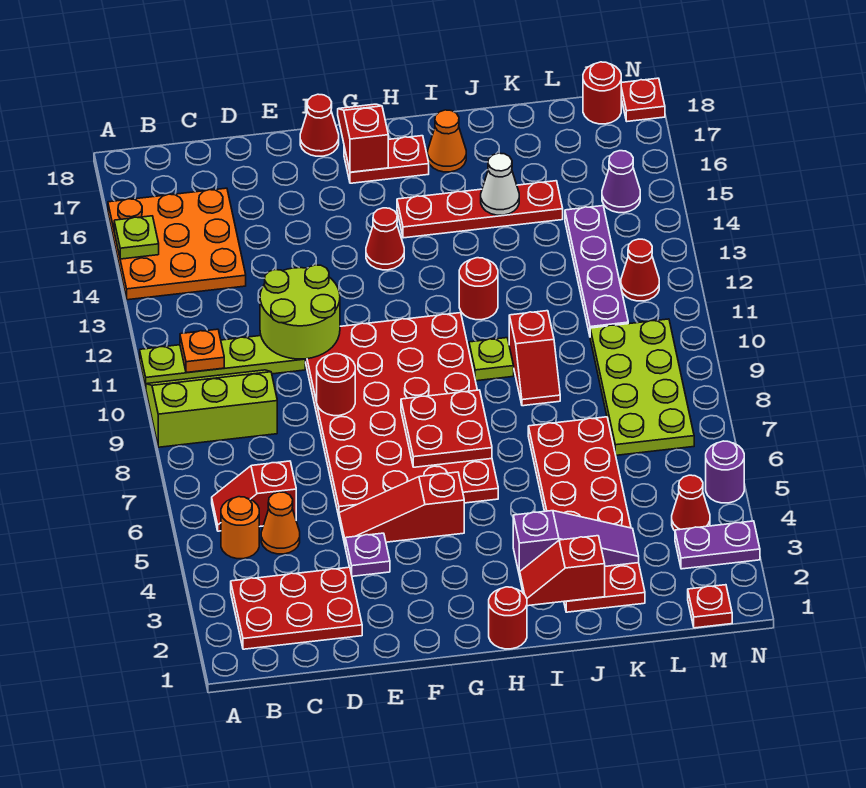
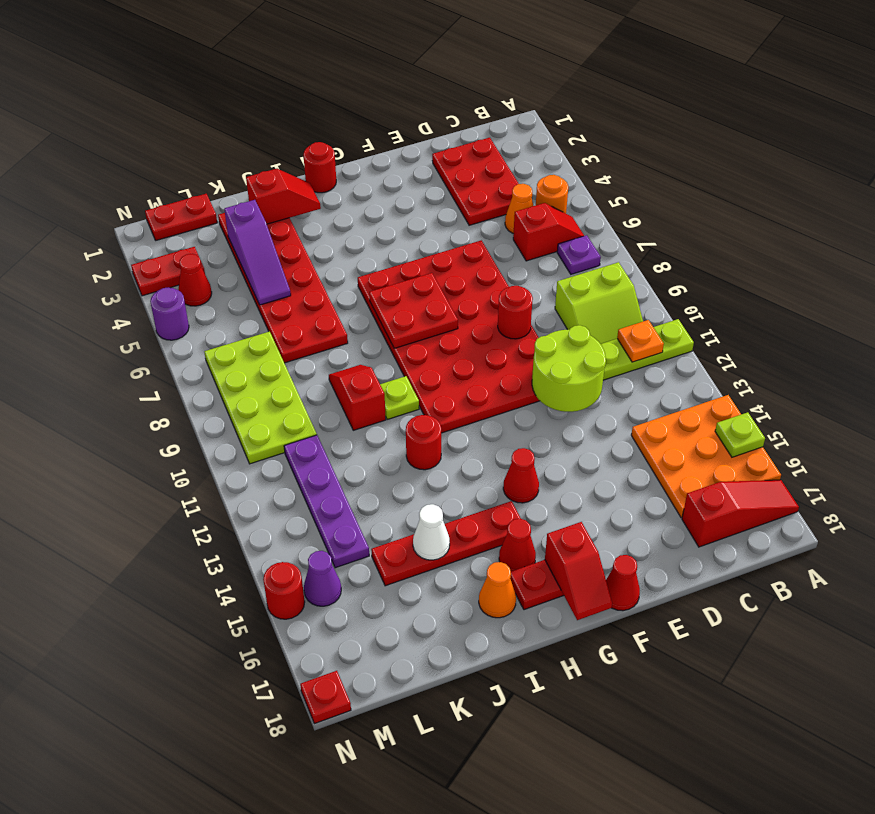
lime 2x3 slope [146,370,277,447] -> lime 2x2 slope [555,262,643,344]
red 2x3 plate [231,567,362,649] -> red 2x3 plate turned to [432,138,519,225]
purple 1x1 plate [345,533,390,576] -> purple 1x1 plate moved to [557,235,601,274]
red 1x3 slope [339,472,464,544] -> red 1x3 slope moved to [682,480,799,547]
purple 1x3 slope [513,511,639,576] -> purple 1x3 slope turned to [224,200,291,305]
red 1x1 plate [688,585,732,628] -> red 1x2 plate [145,194,217,240]
purple 1x2 plate [675,521,760,569] -> red 1x2 plate [131,247,205,296]
red 1x1 cone [621,239,659,301] -> red 1x1 cone moved to [499,519,536,571]
red 1x1 round brick [583,62,621,124] -> red 1x1 round brick moved to [263,562,305,619]

